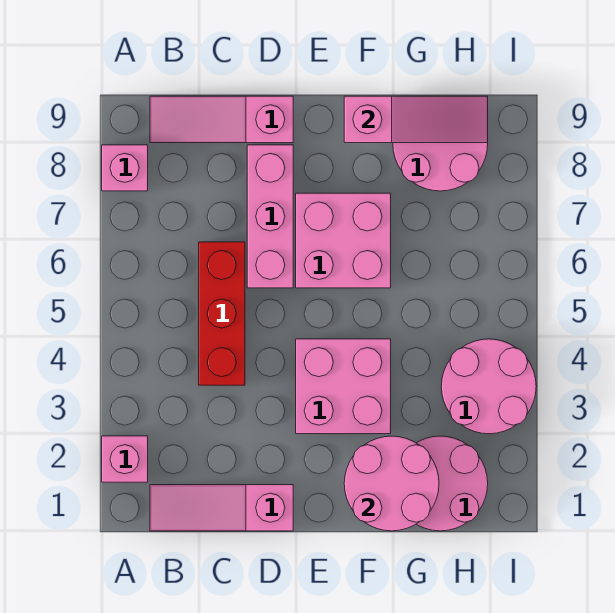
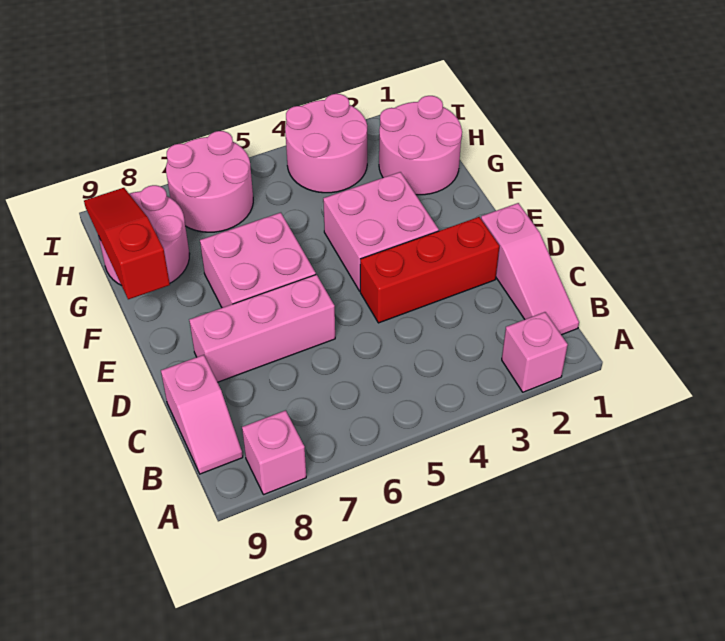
pink 1x3 slope [150,96,293,143] -> pink 1x2 slope [161,355,243,474]
red 1x3 brick [199,242,245,385] -> red 1x3 brick moved to [360,217,499,323]
pink 2x2 round brick [344,436,439,531] -> pink 2x2 round brick moved to [166,131,253,232]
pink 1x3 slope [344,96,488,143] -> red 1x3 slope [84,188,170,299]

